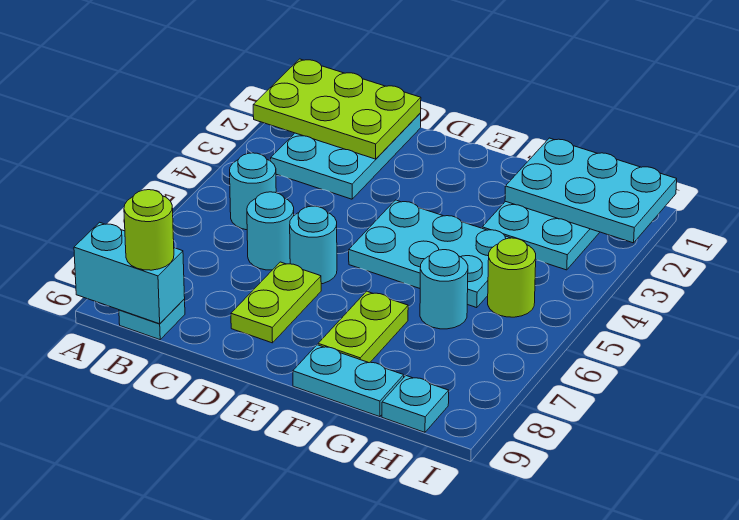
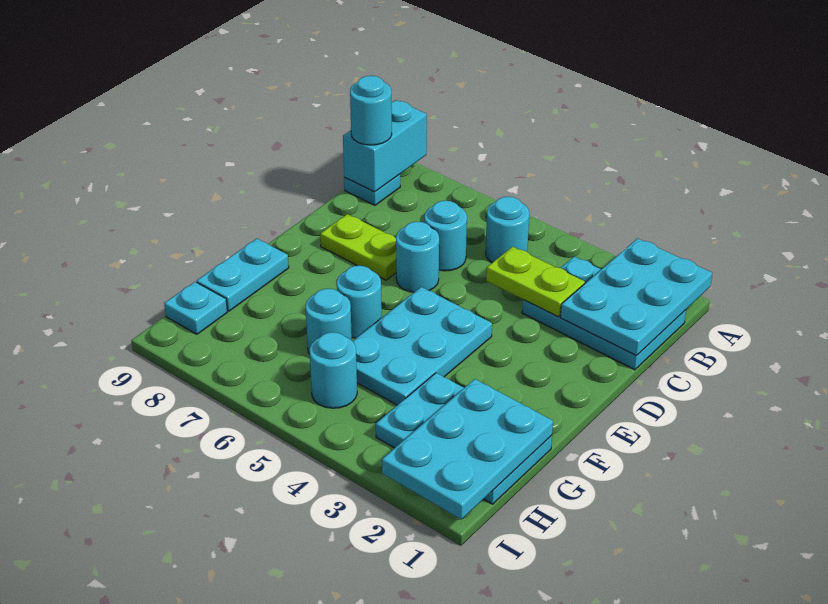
lime 2x3 plate [253,59,421,159] -> cyan 2x3 plate [560,238,712,356]
lime 1x1 round brick [124,190,174,270] -> cyan 1x1 round brick [350,76,392,145]
none -> cyan 1x1 round brick [337,266,382,338]
lime 1x2 plate [318,291,408,363] -> lime 1x2 plate moved to [486,247,585,317]
lime 1x1 round brick [488,238,536,317] -> cyan 1x1 round brick [309,332,357,408]

